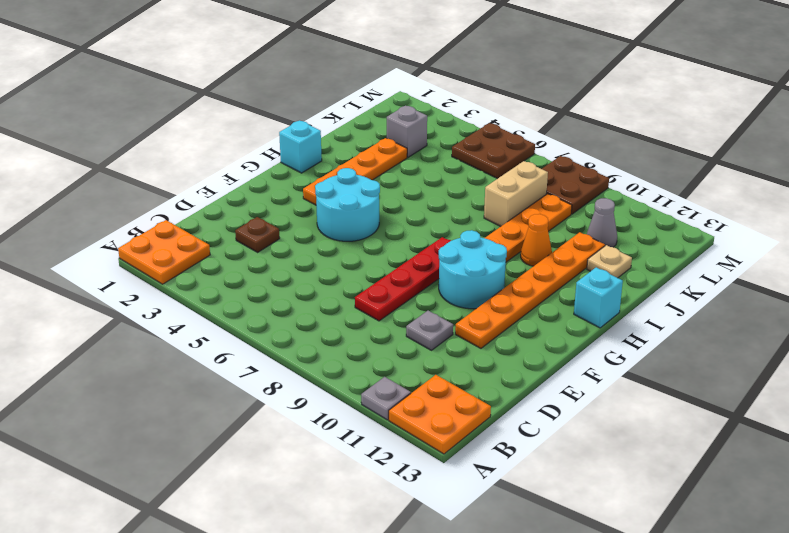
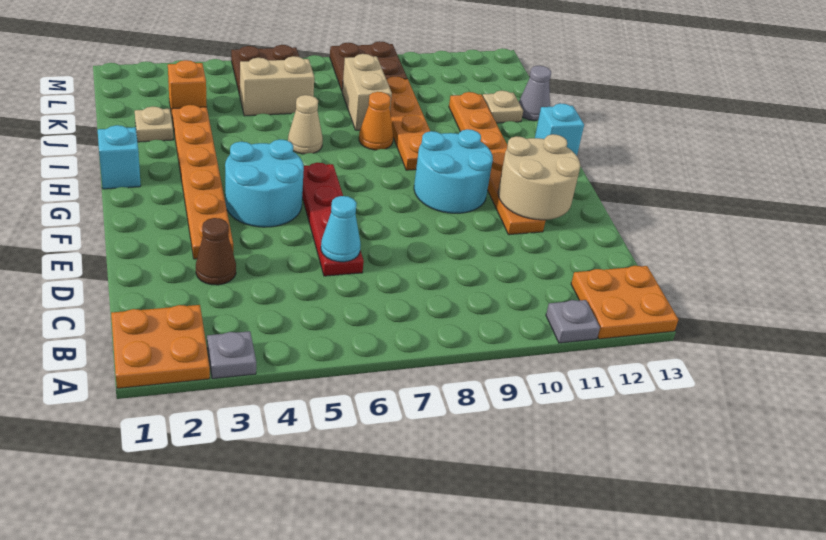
brown 1x1 plate [235,217,280,252] -> brown 1x1 cone [196,218,236,285]
none -> cyan 1x1 cone [321,196,361,262]
red 1x4 plate [355,237,451,321] -> red 1x4 plate moved to [302,163,364,276]
grey 1x1 plate [406,311,453,350] -> grey 1x1 plate moved to [207,331,256,379]
none -> tan 2x2 round brick [498,134,580,220]
orange 1x4 plate [303,138,407,205] -> orange 1x6 plate [172,105,233,259]
none -> tan 1x1 cone [288,95,323,154]
orange 1x1 cone [521,214,552,266] -> orange 1x1 cone moved to [359,92,393,150]
none -> tan 1x1 plate [135,106,173,142]
grey 1x1 brick [387,105,427,157] -> orange 1x1 brick [168,60,207,115]
none -> tan 1x2 brick [240,56,314,116]
grey 1x1 cone [587,198,617,247] -> grey 1x1 cone moved to [519,66,551,121]

